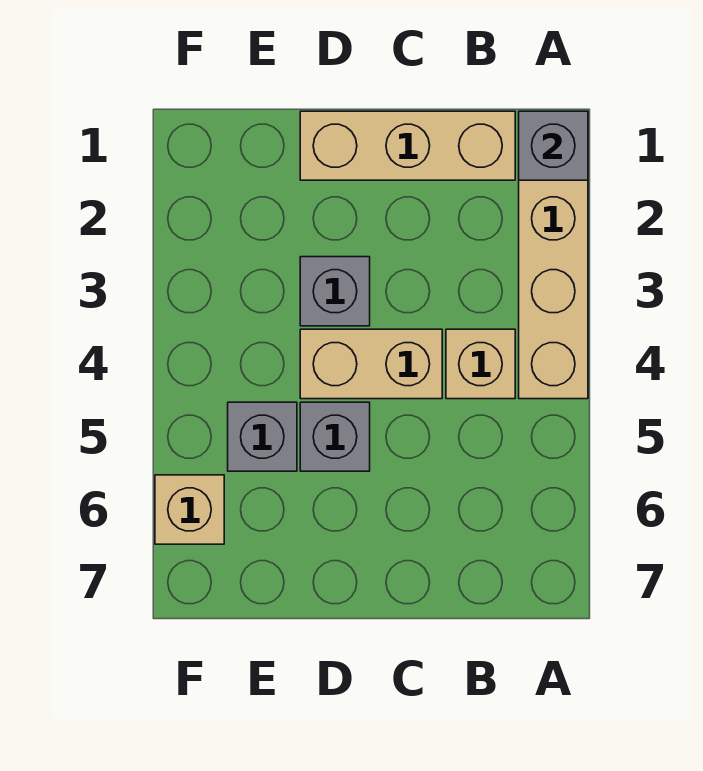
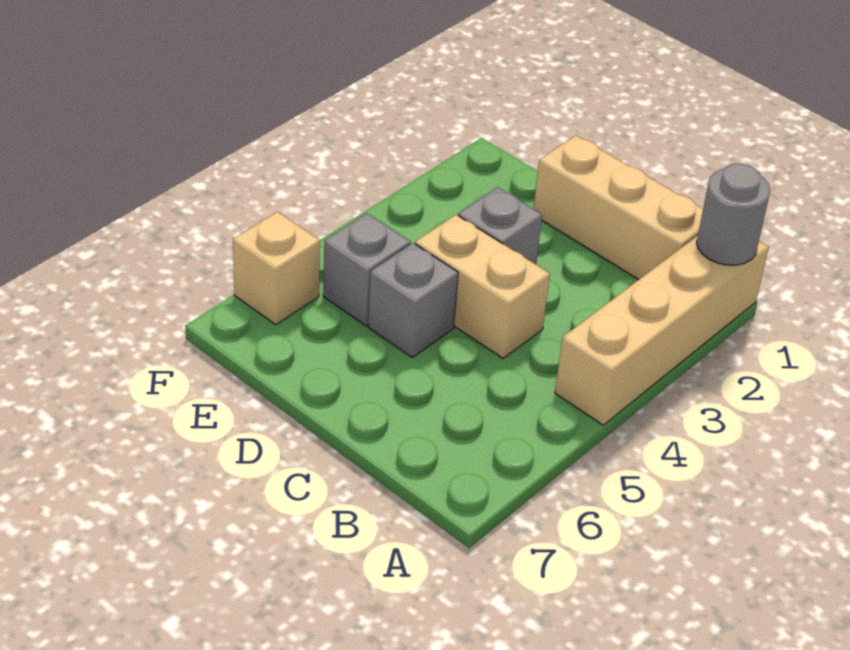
grey 1x1 brick [519,111,588,180] -> grey 1x1 round brick [697,164,770,265]
tan 1x1 brick [446,329,515,399] -> none

